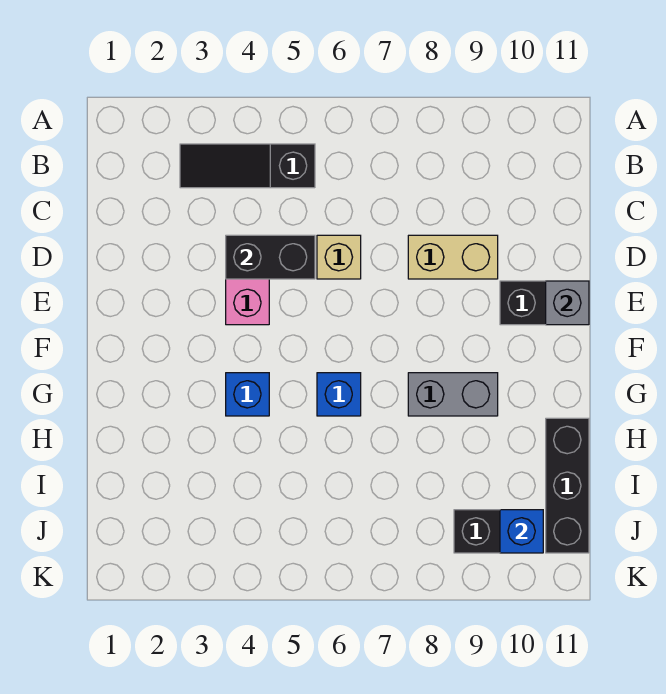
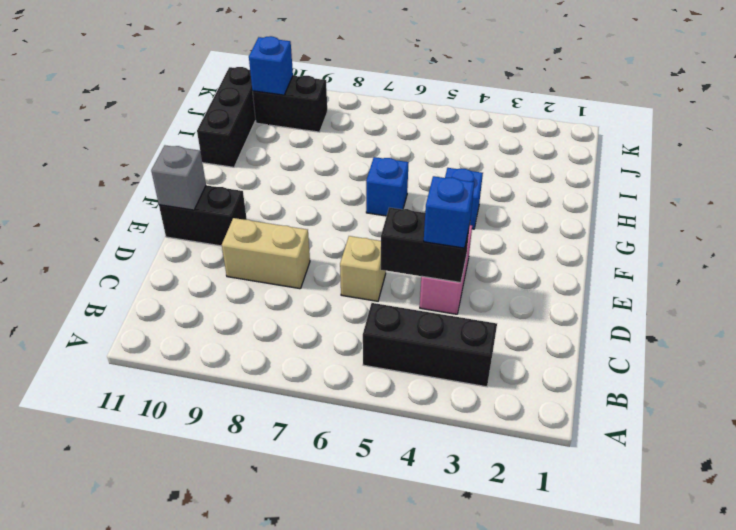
black 1x3 slope [180,144,315,188] -> black 1x3 brick [363,303,497,387]
none -> blue 1x1 brick [424,176,474,248]
grey 1x2 brick [408,373,498,416] -> none

